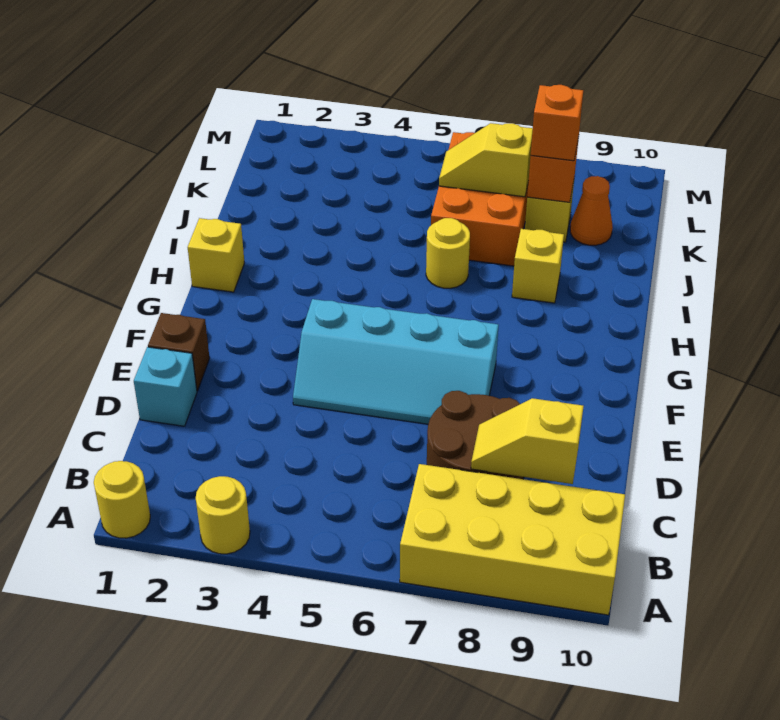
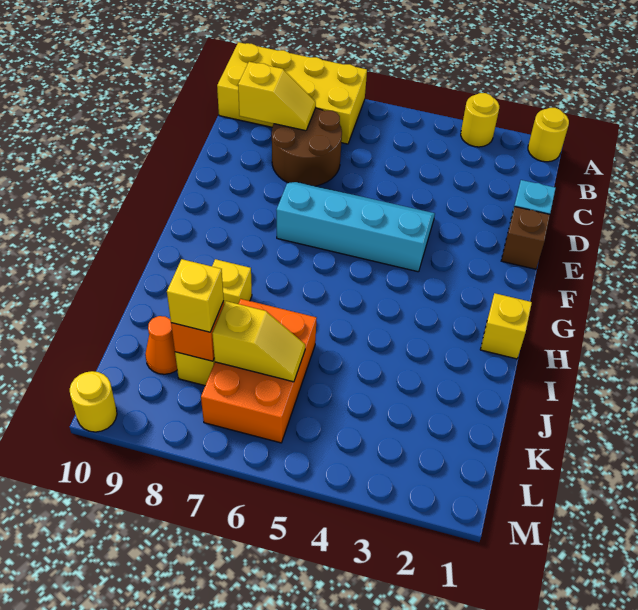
yellow 1x1 round brick [426,218,470,288] -> yellow 1x1 round brick moved to [70,371,117,432]
orange 1x1 brick [531,85,583,161] -> yellow 1x1 brick [167,259,224,332]

